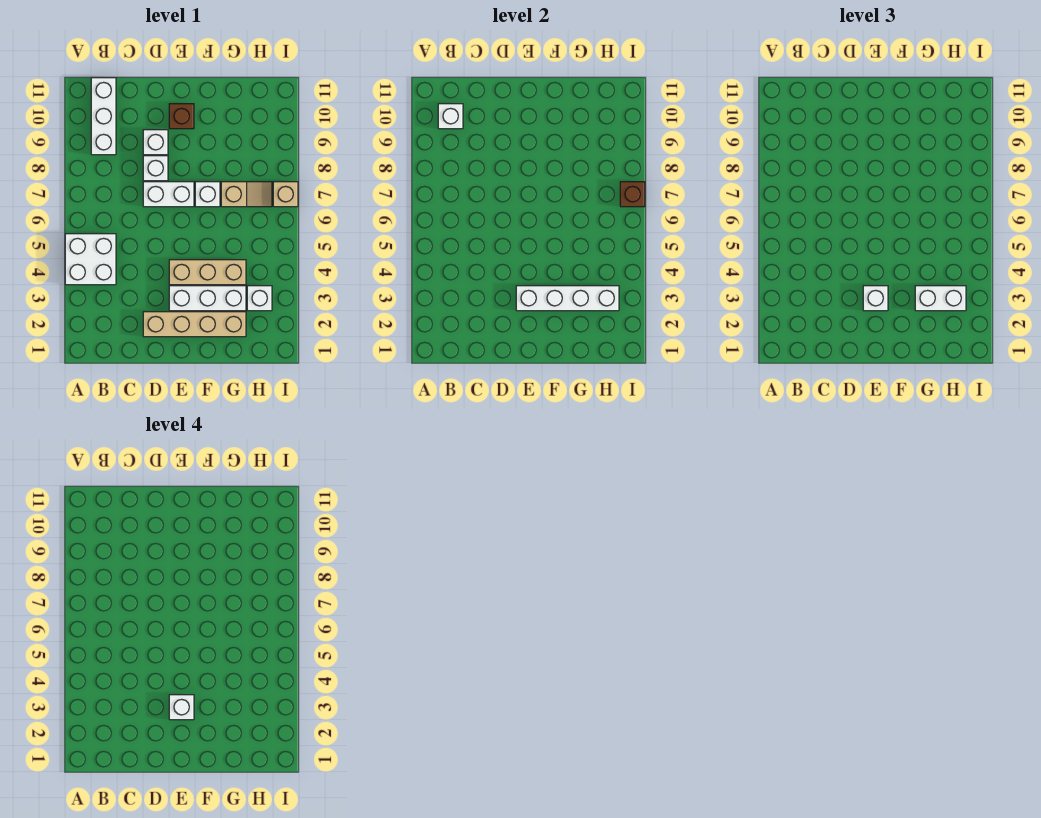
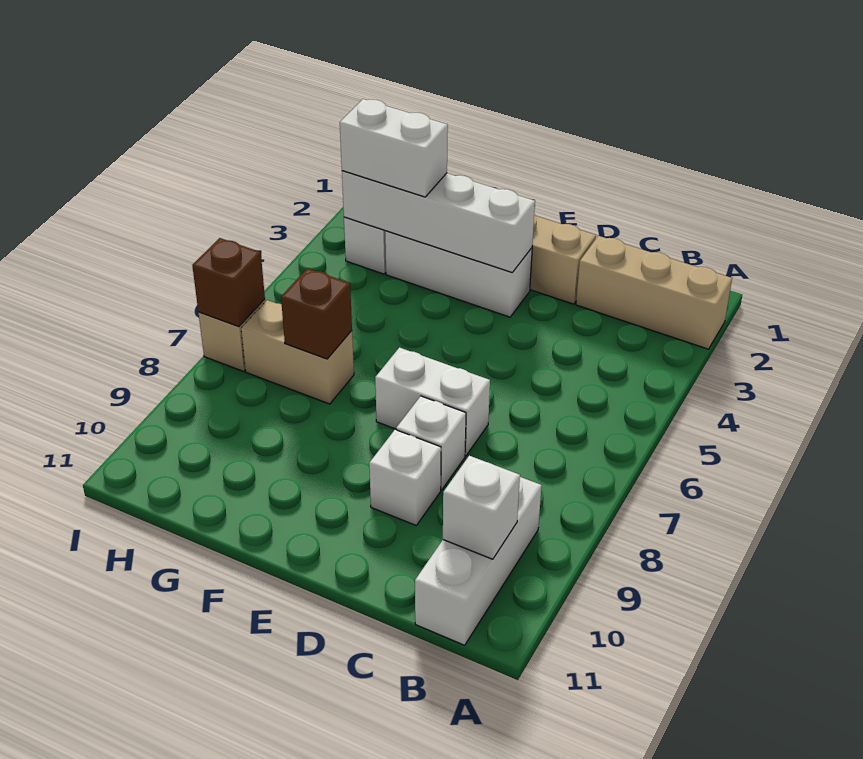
white 2x2 brick [65,234,116,285] -> none
white 1x1 brick [863,286,888,311] -> none
white 1x1 brick [169,695,194,720] -> none
tan 1x3 brick [169,260,246,285] -> tan 1x3 brick moved to [576,236,732,349]
brown 1x1 brick [169,104,194,129] -> brown 1x1 brick moved to [281,268,352,359]
white 1x1 brick [195,182,220,207] -> none
tan 1x2 slope [221,182,272,207] -> tan 1x2 brick [241,300,354,404]

